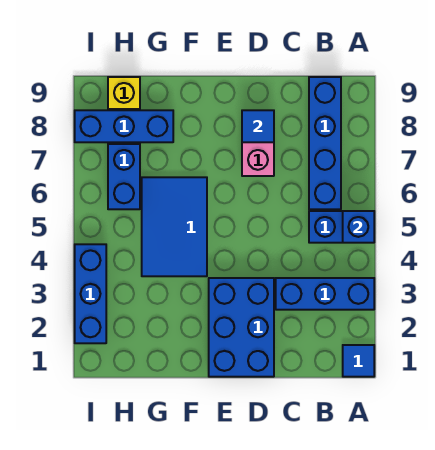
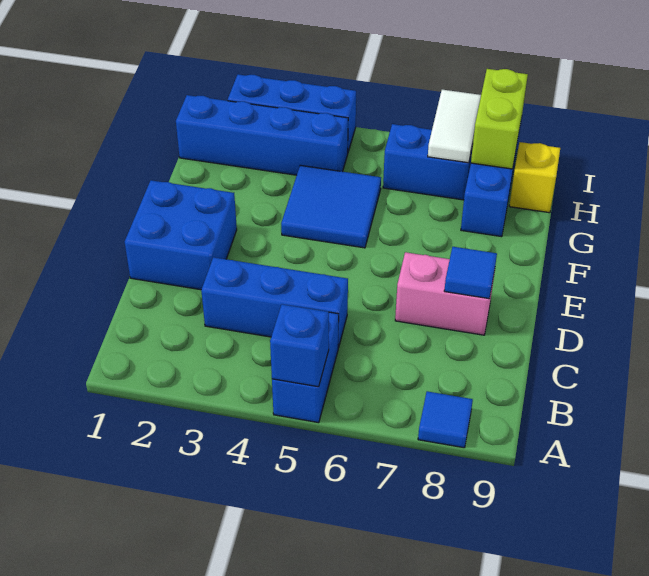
blue 1x1 tile [343,345,374,377] -> blue 1x1 tile moved to [418,391,473,448]
blue 1x3 brick [276,278,374,310] -> blue 1x3 brick turned to [201,257,348,348]
blue 1x4 brick [309,77,341,209] -> blue 1x4 brick moved to [176,95,348,175]
blue 2x3 brick [209,278,274,377] -> blue 2x2 brick [125,180,237,290]
blue 2x3 tile [142,177,207,276] -> blue 2x2 tile [281,165,381,248]
none -> white 1x2 tile [428,90,481,163]
none -> lime 1x2 brick [471,69,528,169]

